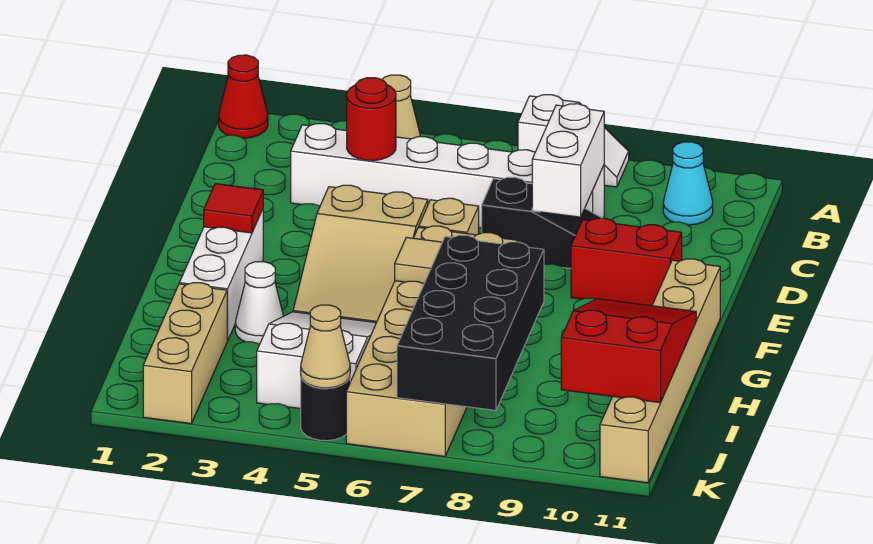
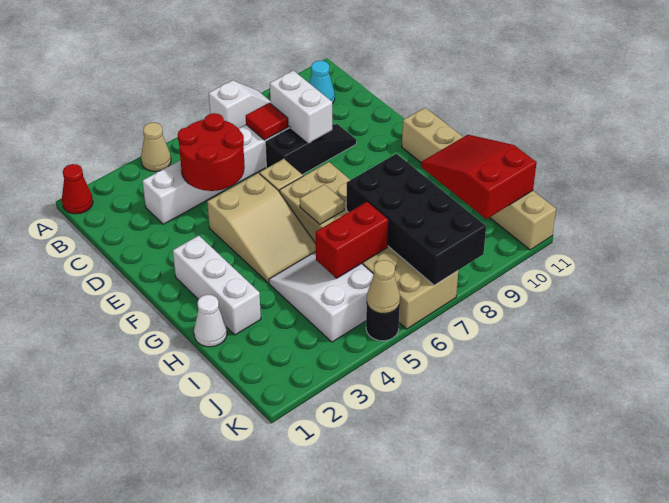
red 1x1 round brick [347,78,396,161] -> red 2x2 round brick [178,113,245,191]
red 1x2 brick [571,218,682,306] -> red 1x2 brick moved to [316,201,389,278]
red 1x1 tile [204,184,263,233] -> red 1x1 tile moved to [246,103,288,140]
white 1x1 cone [235,262,283,344] -> white 1x1 cone moved to [194,295,227,347]
tan 1x3 brick [143,283,228,424] -> none

